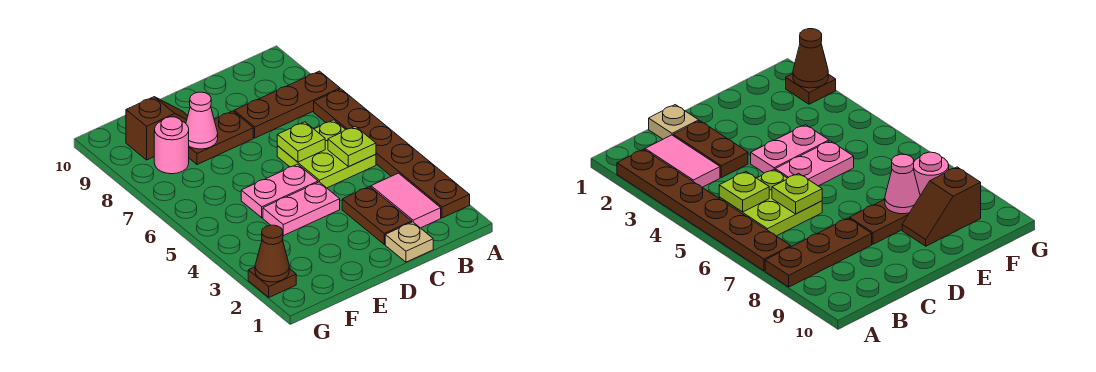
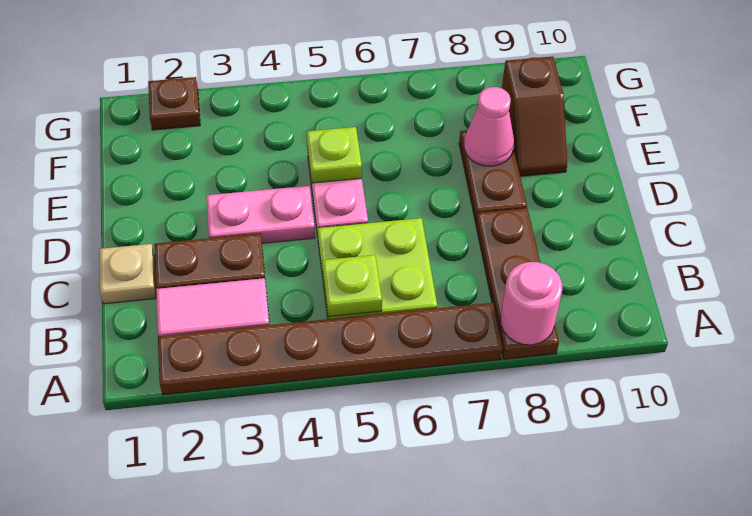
lime 1x1 plate [277,122,325,162] -> lime 1x1 plate moved to [307,127,362,183]
pink 1x2 plate [263,182,340,236] -> pink 1x2 plate turned to [206,186,315,243]
pink 1x1 round brick [154,117,189,174] -> pink 1x1 round brick moved to [501,262,563,345]
brown 1x1 cone [255,225,289,282] -> none

